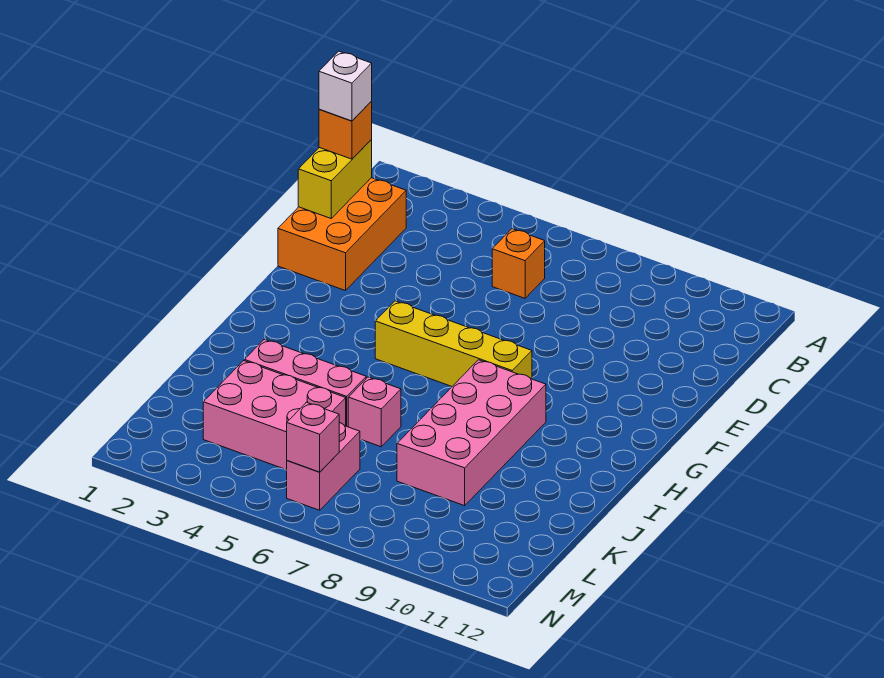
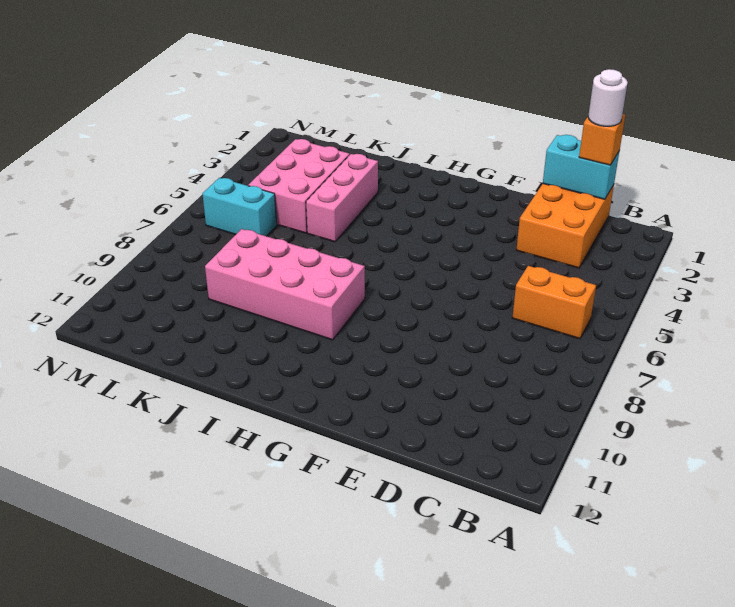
orange 2x3 brick [278,178,406,291] -> orange 2x3 brick turned to [516,184,614,268]
yellow 1x2 brick [298,140,372,218] -> cyan 1x2 brick [543,135,619,199]
white 1x1 brick [319,51,372,121] -> white 1x1 round brick [588,69,628,126]
orange 1x1 brick [492,229,545,298] -> orange 1x2 brick [512,266,596,339]
yellow 1x4 brick [375,301,532,386] -> none
pink 1x1 brick [348,377,401,447] -> none
pink 1x2 brick [287,422,360,510] -> cyan 1x2 brick [202,178,277,236]
pink 1x1 brick [287,402,339,472] -> none

